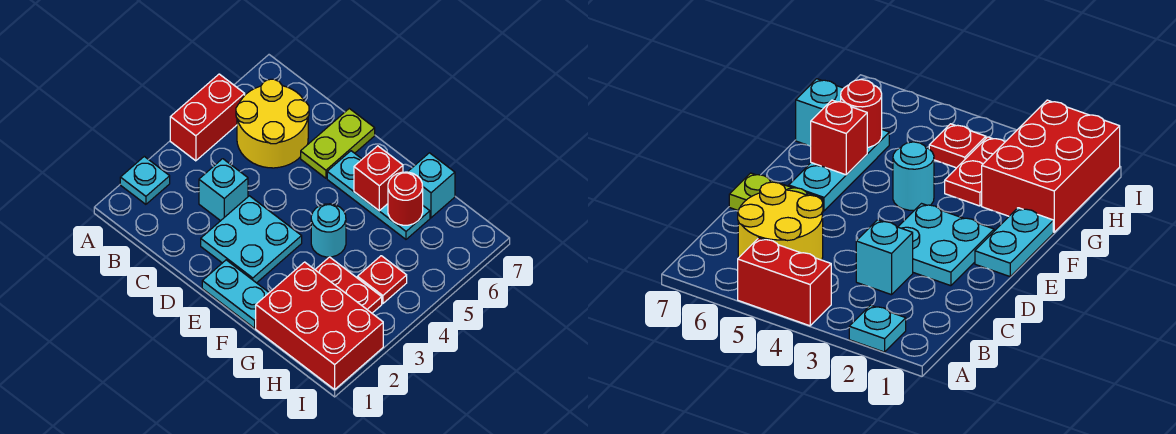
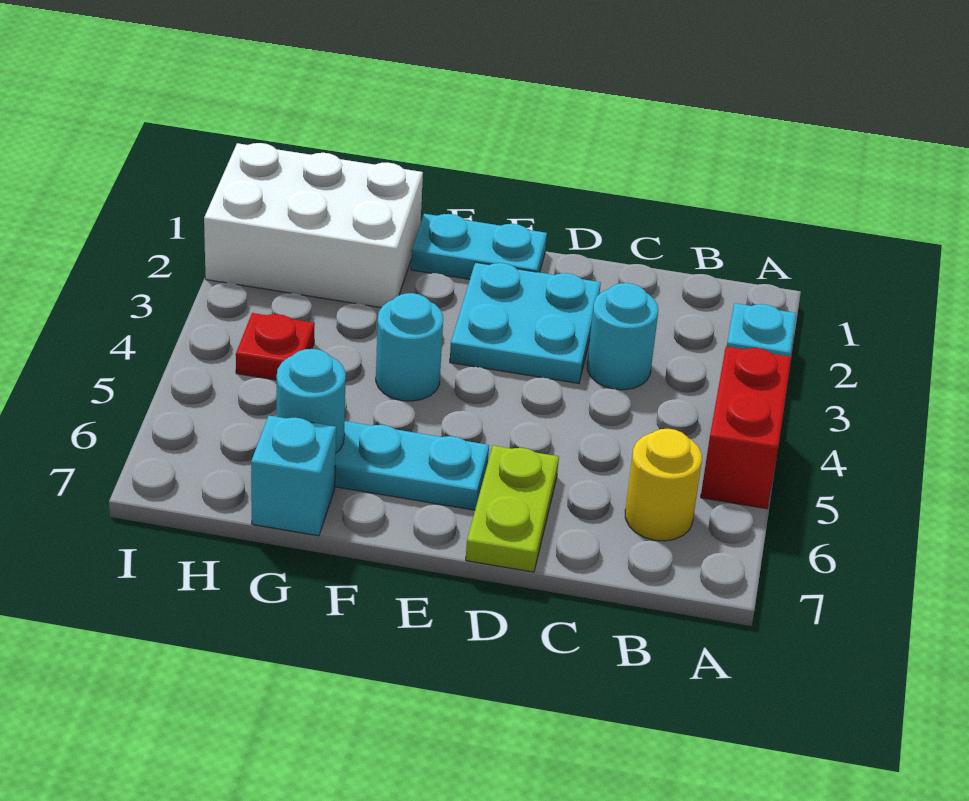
yellow 2x2 round brick [236,79,309,168] -> yellow 1x1 round brick [625,429,702,541]
cyan 1x1 brick [199,159,248,221] -> cyan 1x1 round brick [587,283,658,390]
red 1x1 brick [354,146,403,211] -> none
red 2x3 brick [256,262,383,389] -> white 2x3 brick [204,143,423,307]
red 1x2 plate [315,257,382,313] -> none
red 1x1 round brick [388,172,423,225] -> cyan 1x1 round brick [277,349,346,453]

